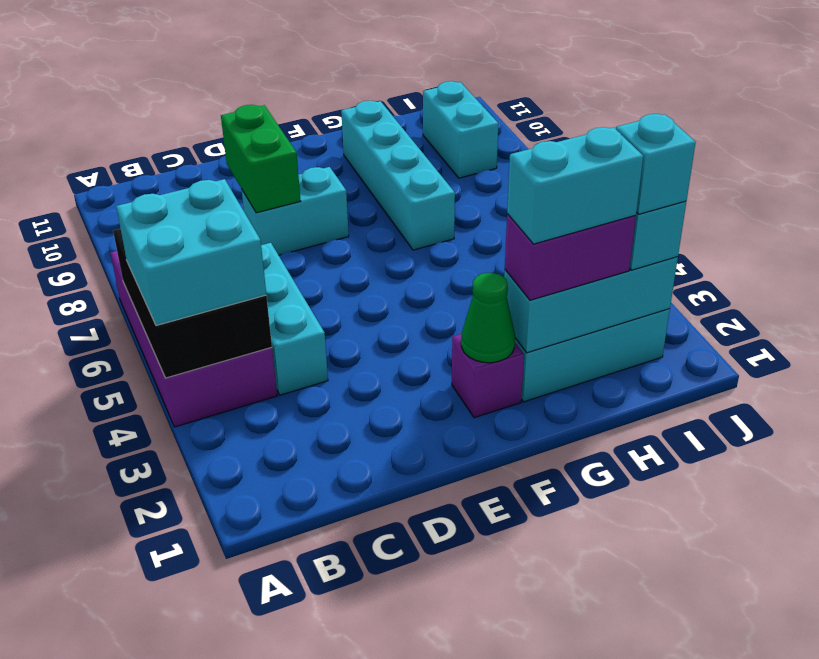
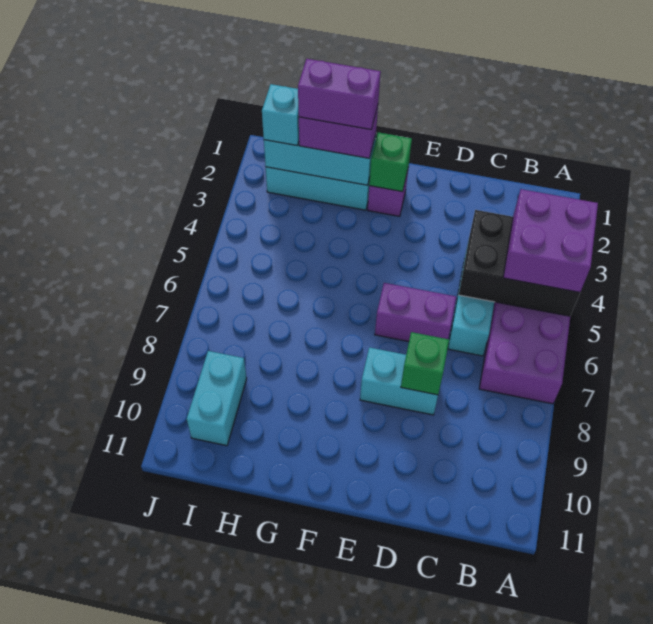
black 2x3 brick [113,229,272,378] -> black 2x3 brick turned to [459,210,580,316]
cyan 2x2 brick [116,179,266,326] -> purple 2x2 brick [503,189,598,292]
none -> purple 1x2 brick [375,283,456,341]
green 1x2 brick [221,105,300,213] -> green 1x1 brick [401,332,449,395]
green 1x1 cone [461,273,515,363] -> green 1x1 brick [369,132,412,192]
cyan 1x2 brick [507,127,643,244] -> purple 1x2 brick [298,59,381,130]
cyan 1x4 brick [341,101,455,250] -> none
cyan 1x1 brick [616,114,696,214] -> none

